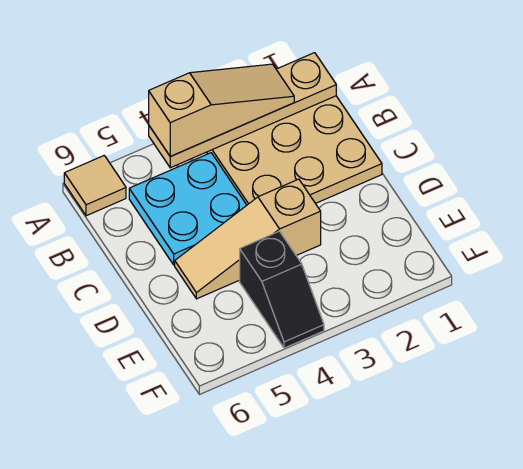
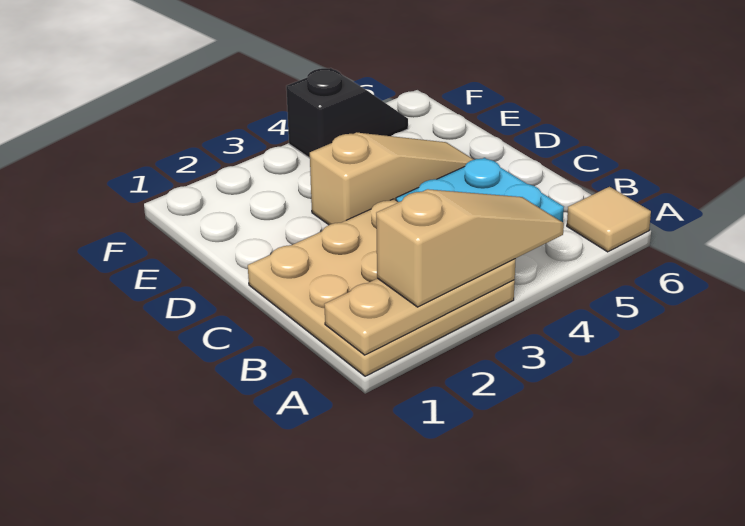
tan 1x4 plate [149,53,336,168] -> tan 1x3 plate [324,259,516,355]
tan 1x3 slope [149,64,294,156] -> tan 1x3 slope turned to [376,189,564,307]
black 1x2 slope [240,231,324,348] -> black 1x2 slope turned to [286,68,408,158]

